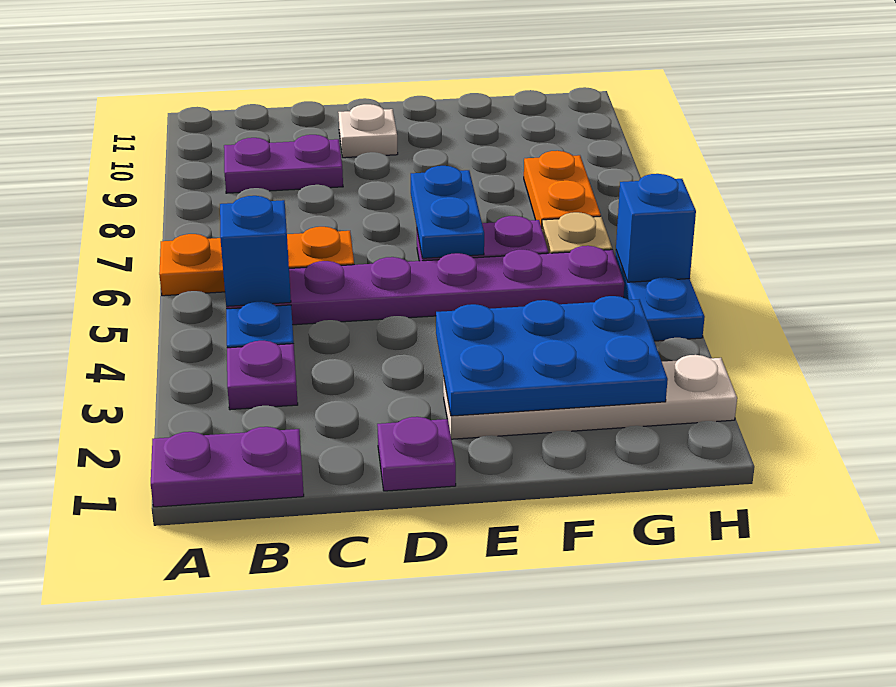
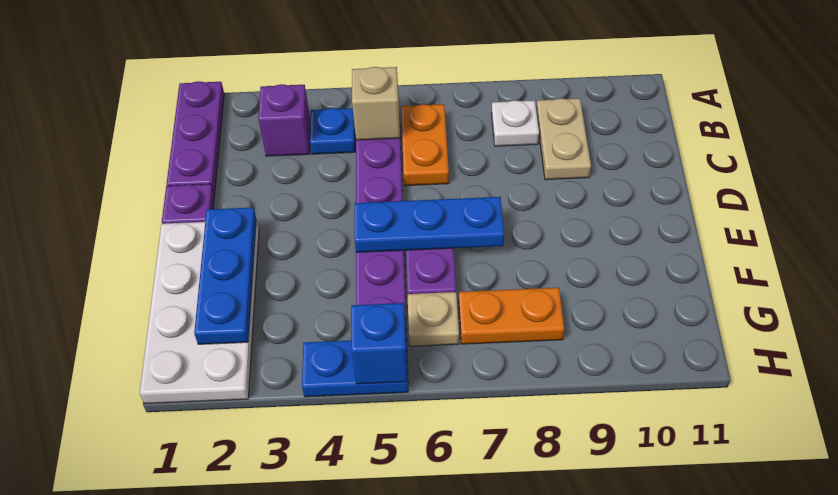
purple 1x2 plate [151,427,304,507] -> purple 1x3 plate [167,81,224,194]
orange 1x3 plate [159,227,354,296] -> orange 1x2 plate [401,104,449,186]
purple 1x1 plate [227,341,298,410] -> purple 1x1 brick [258,84,310,156]
blue 1x1 brick [220,196,291,306] -> tan 1x1 brick [352,67,400,140]
purple 1x2 plate [224,135,343,193] -> tan 1x2 plate [536,98,591,180]
white 1x1 plate [338,104,398,158] -> white 1x1 plate moved to [491,100,539,146]
white 1x4 plate [443,355,737,439] -> white 2x4 plate [140,220,259,404]
blue 2x3 plate [436,296,668,416] -> blue 1x3 plate [194,207,256,344]
blue 1x2 plate [411,166,484,258] -> blue 1x3 plate [355,197,504,252]

